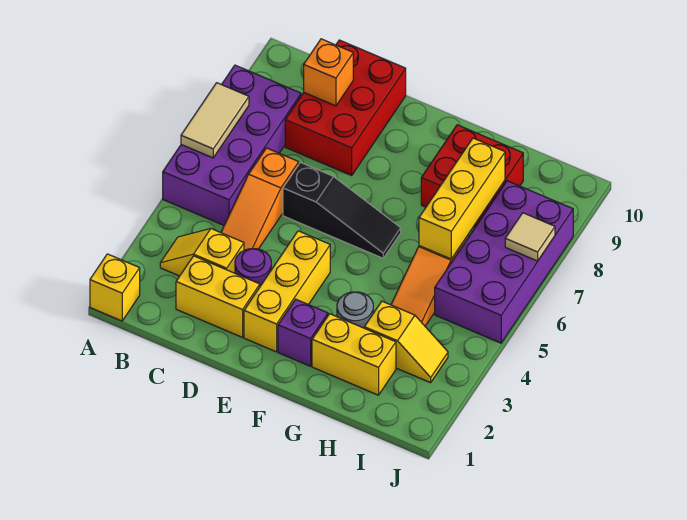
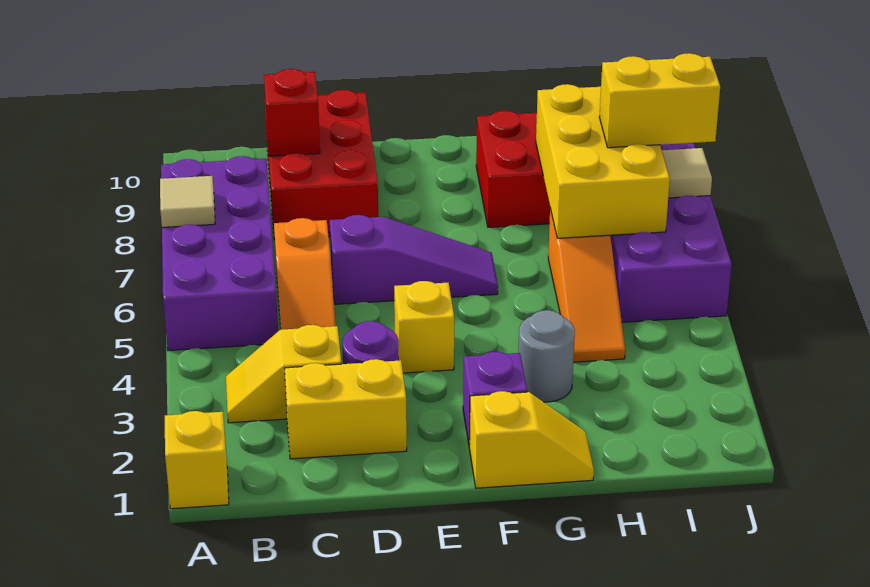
tan 1x2 tile [181,83,249,158] -> tan 1x1 tile [160,176,215,227]
orange 1x1 brick [304,39,353,106] -> red 1x1 brick [264,69,320,156]
black 1x3 slope [283,163,401,258] -> purple 1x3 slope [330,215,498,304]
yellow 1x3 brick [244,231,330,352] -> yellow 1x1 brick [394,281,454,373]
yellow 1x2 brick [312,314,396,395] -> yellow 1x2 brick moved to [599,53,720,148]
yellow 1x2 slope [364,301,448,383] -> yellow 1x2 slope moved to [469,391,594,488]
yellow 1x3 brick [419,138,505,259] -> yellow 2x3 brick [536,84,670,238]

